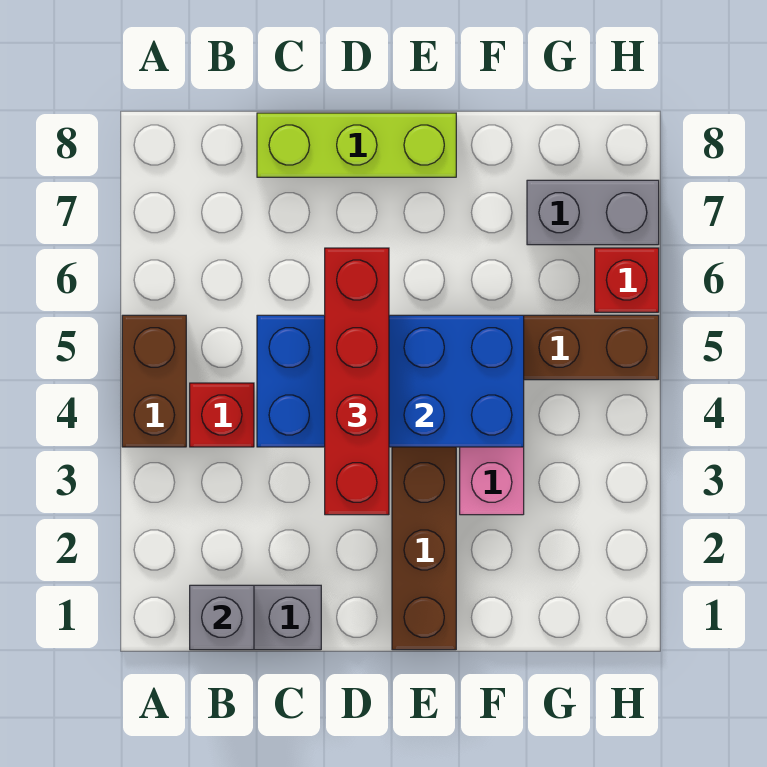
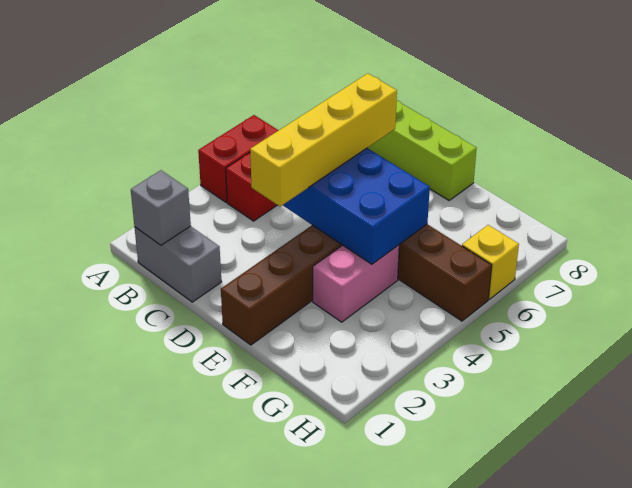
brown 1x2 brick [122,315,186,447] -> red 1x2 brick [198,115,278,202]
red 1x4 brick [325,248,389,515] -> yellow 1x4 brick [250,73,397,206]
grey 1x2 brick [527,180,659,245] -> none
red 1x1 brick [595,248,659,312] -> yellow 1x1 brick [462,225,519,299]

